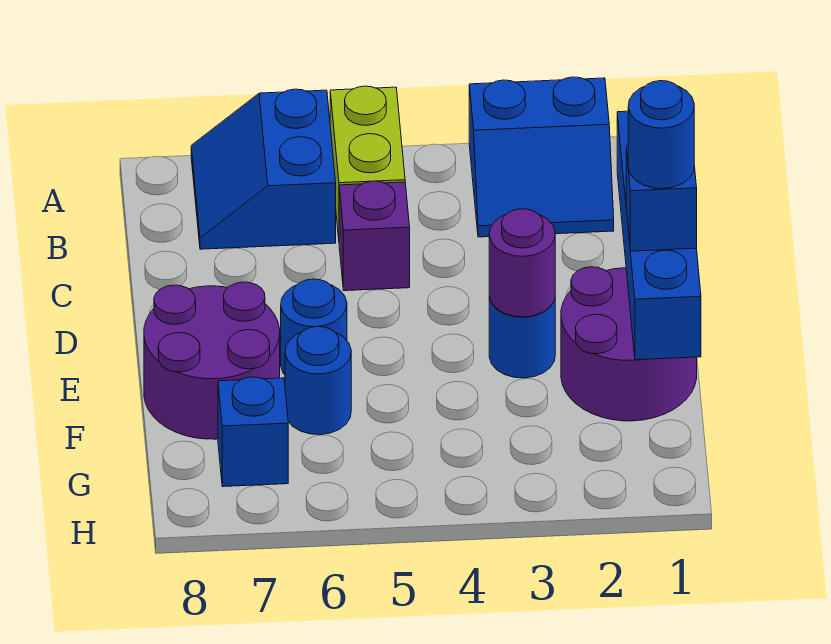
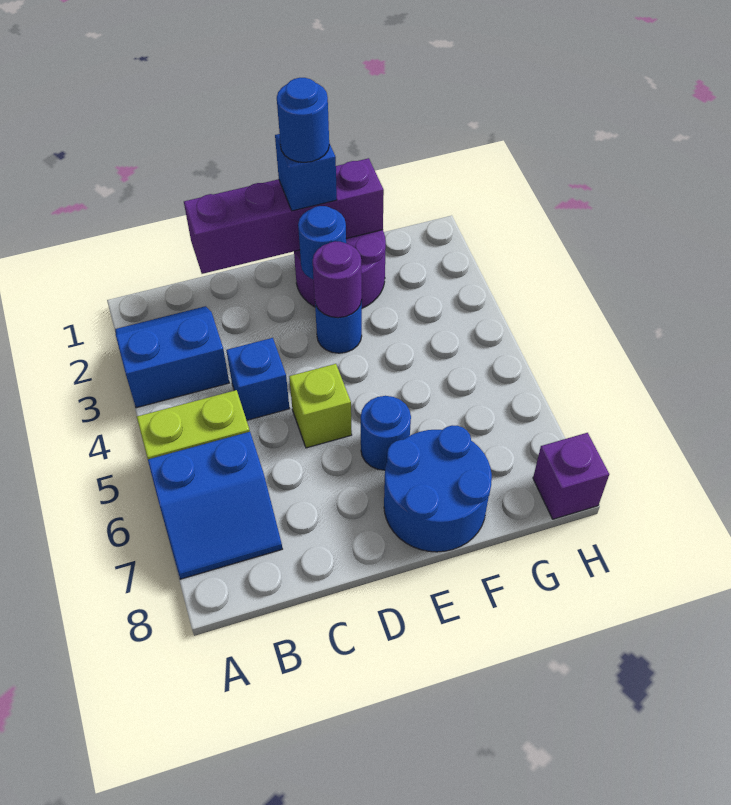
blue 2x2 slope [469,77,614,237] -> blue 2x2 slope turned to [115,306,229,408]
blue 1x4 brick [617,111,701,360] -> purple 1x4 brick [184,158,384,274]
purple 1x1 brick [339,181,410,291] -> purple 1x1 brick moved to [533,433,609,519]
none -> lime 1x1 brick [289,364,352,448]
purple 2x2 round brick [144,282,280,439] -> blue 2x2 round brick [384,425,492,552]
blue 1x1 round brick [285,327,351,435] -> blue 1x1 round brick moved to [298,206,346,279]
blue 1x1 brick [218,377,288,487] -> blue 1x1 brick moved to [226,338,289,420]

